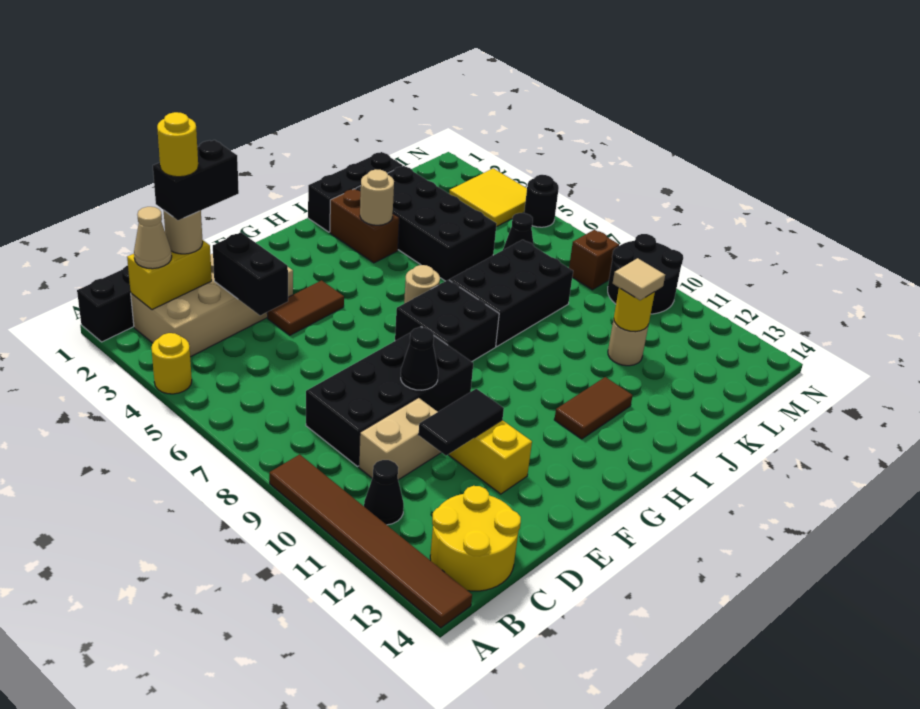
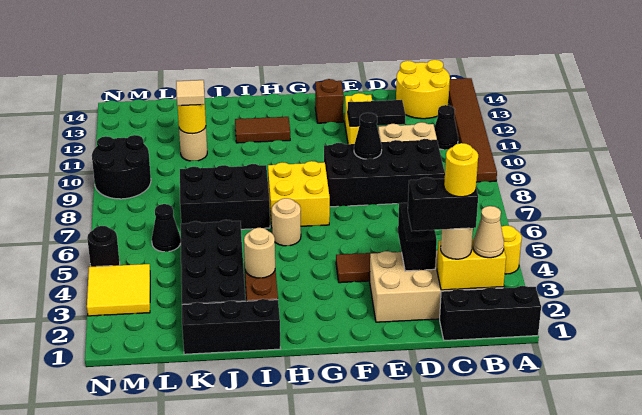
black 2x2 brick [395,280,499,362] -> yellow 2x2 brick [268,161,330,227]
brown 1x1 brick [569,230,619,290] -> brown 1x1 brick moved to [315,79,344,123]

